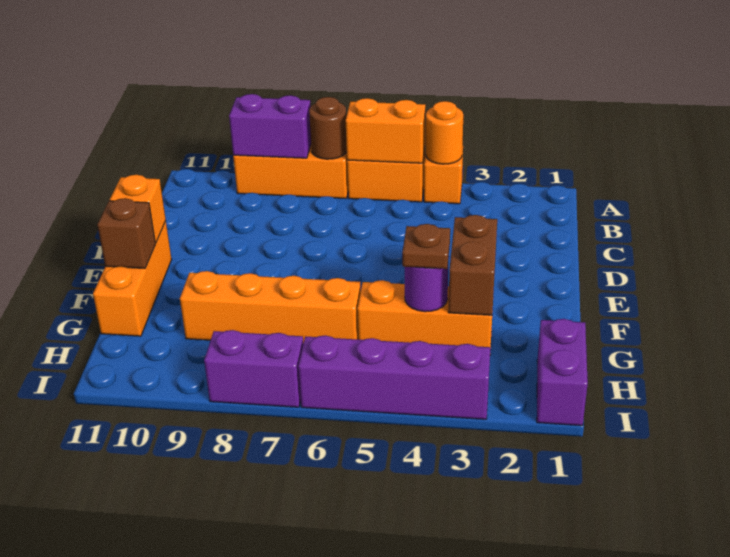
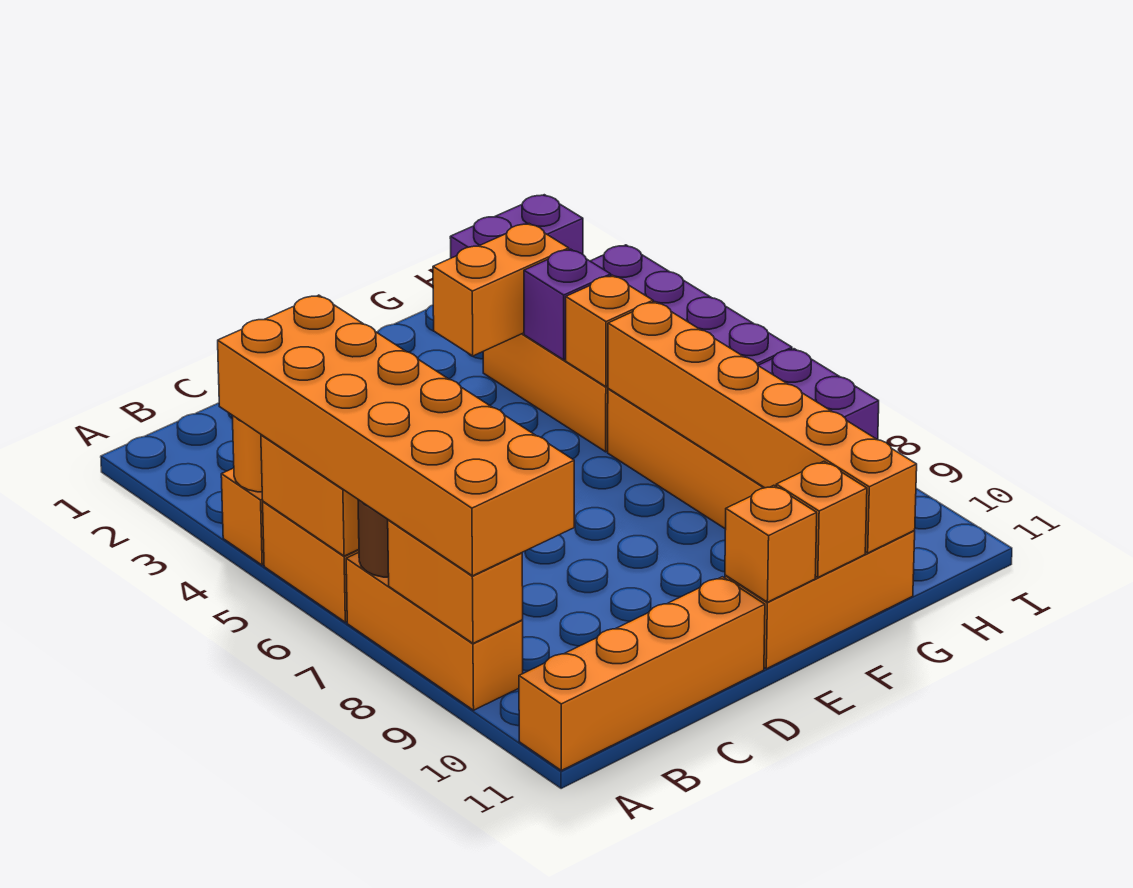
none -> orange 2x6 brick [218,295,574,576]
purple 1x2 brick [229,94,311,158] -> orange 1x2 brick [388,520,523,643]
none -> orange 1x4 brick [519,577,765,770]
brown 1x2 brick [448,215,497,315] -> orange 1x2 brick [433,224,569,356]
brown 1x1 brick [97,198,156,269] -> orange 1x1 brick [776,461,867,577]
purple 1x1 round brick [405,257,449,312] -> purple 1x1 brick [524,249,611,360]
brown 1x1 plate [402,224,450,269] -> none
none -> orange 1x1 brick [566,275,653,387]
none -> orange 1x6 brick [608,302,917,553]

